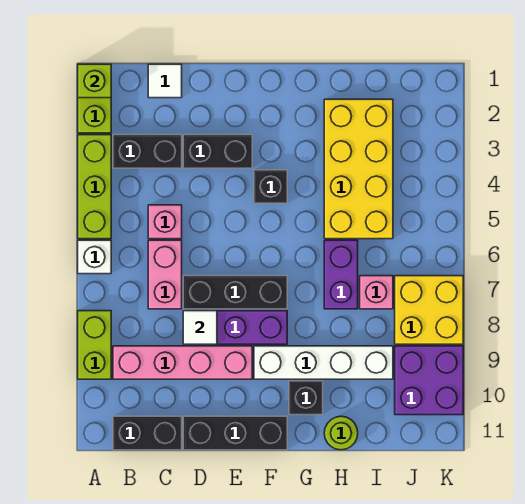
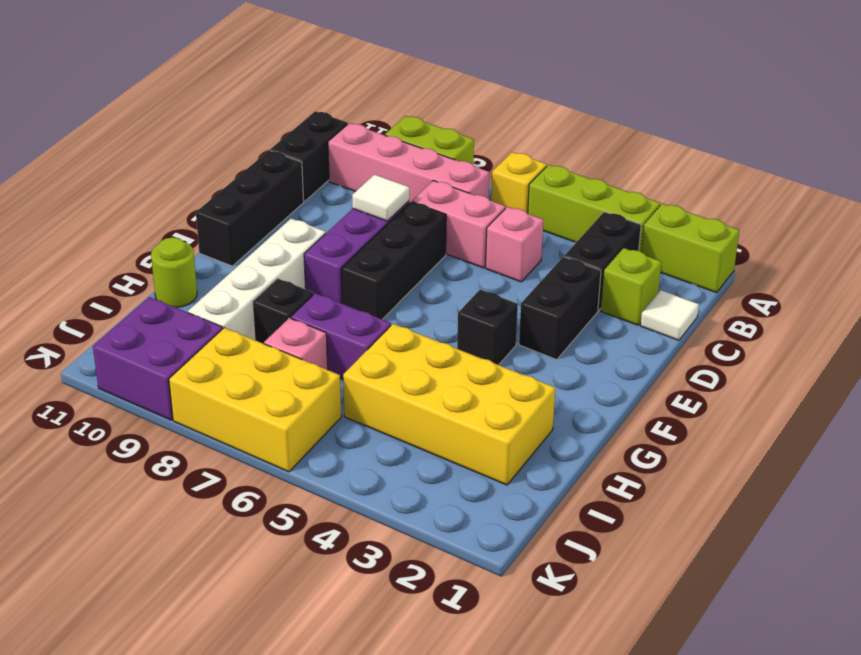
lime 1x1 brick [78,64,111,98] -> lime 1x1 brick moved to [601,248,661,325]
white 1x1 brick [78,240,111,274] -> yellow 1x1 brick [491,152,547,213]
pink 1x4 brick [113,346,252,379] -> pink 1x4 brick turned to [328,123,489,203]
black 1x1 brick [289,381,323,415] -> black 1x1 brick moved to [253,279,313,344]
yellow 2x2 brick [395,276,463,344] -> yellow 2x3 brick [169,328,341,472]

